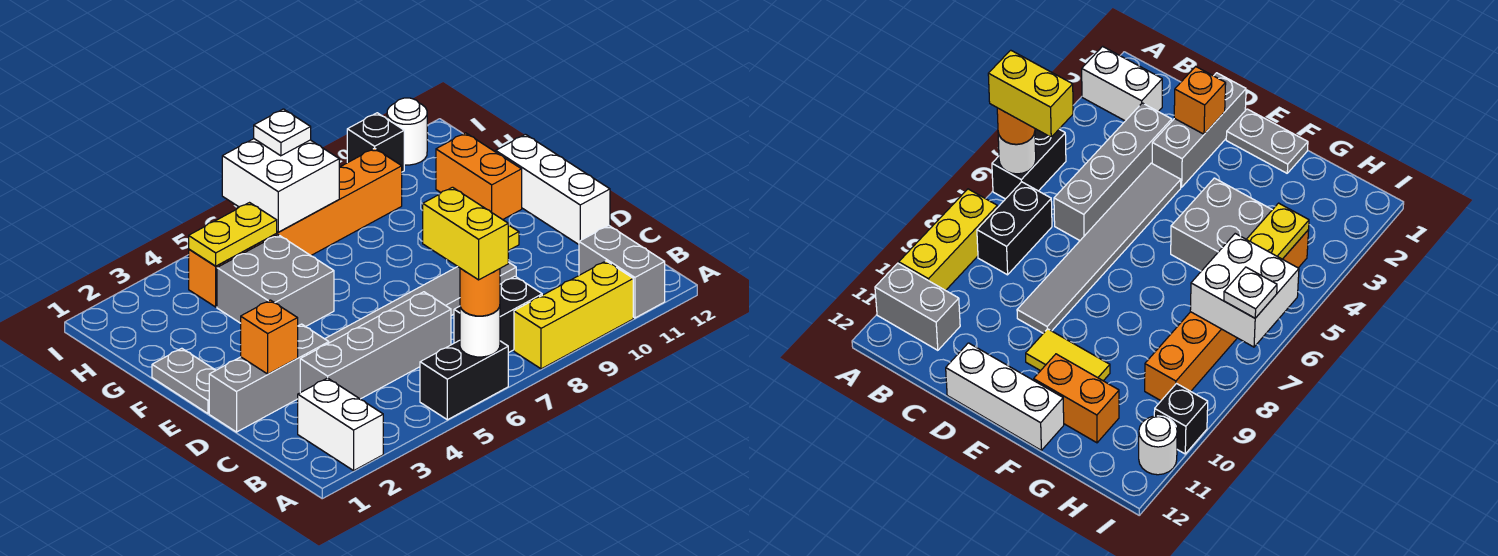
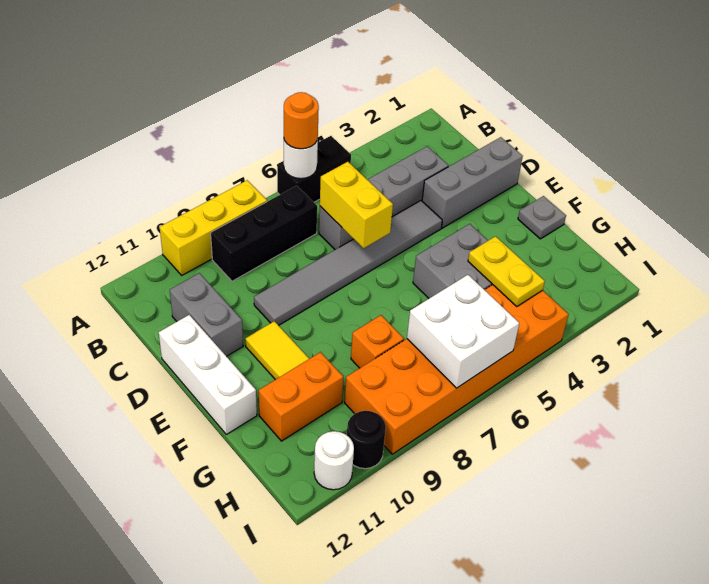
white 1x2 brick [298,378,383,471] -> none
yellow 1x2 brick [423,187,508,280] -> yellow 1x2 brick moved to [320,162,393,248]
grey 1x2 brick [579,225,665,318] -> grey 1x2 brick moved to [170,273,243,356]
black 1x2 brick [454,276,542,353] -> black 1x3 brick [211,186,317,281]
orange 1x1 brick [241,300,298,374] -> orange 1x1 brick moved to [351,315,404,368]
grey 1x2 plate [152,348,216,413] -> grey 1x1 plate [518,196,566,239]
orange 1x2 brick [436,133,522,220] -> orange 1x2 brick turned to [259,352,343,441]
orange 1x6 brick [189,148,402,307] -> orange 2x6 brick [345,285,569,454]
yellow 1x2 plate [189,203,277,266] -> yellow 1x2 plate turned to [468,236,545,307]
white 1x1 plate [254,109,311,156] -> none
black 1x1 brick [347,113,404,172] -> black 1x1 round brick [347,411,386,469]

